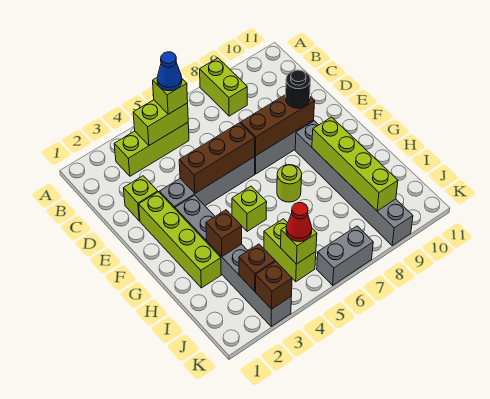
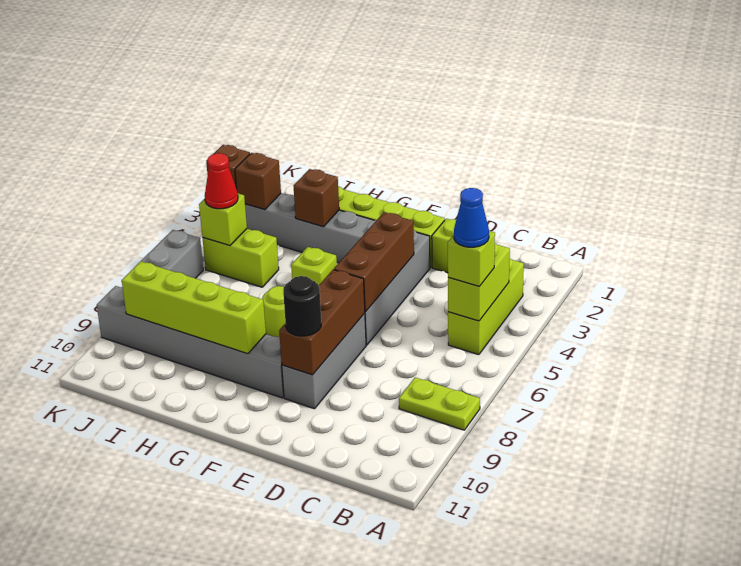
lime 1x2 brick [200,58,247,116] -> lime 1x2 plate [399,377,480,430]

